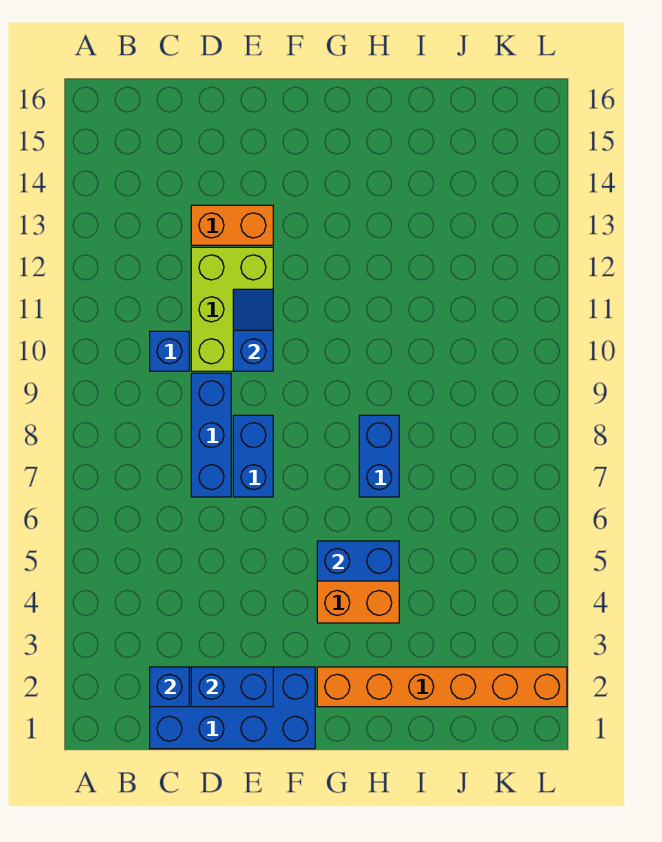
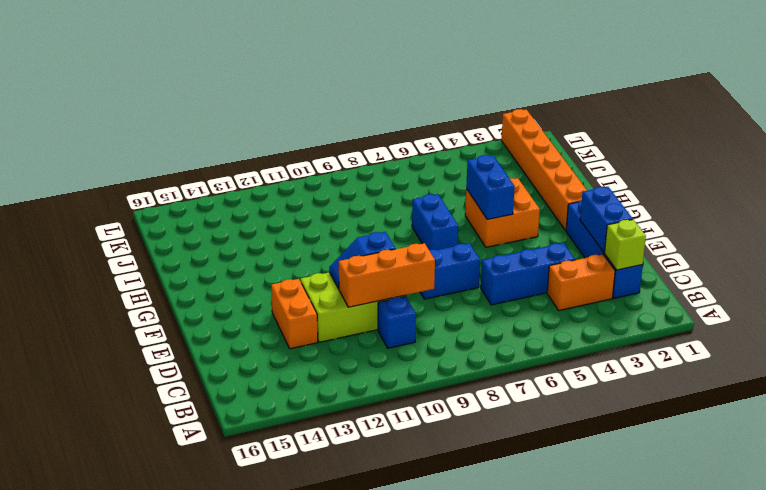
blue 2x4 brick [150,667,315,749] -> blue 1x4 brick [566,200,643,298]
blue 1x1 brick [150,667,189,707] -> lime 1x1 brick [605,220,646,270]
none -> orange 1x2 brick [547,254,615,310]
blue 1x3 brick [191,373,231,497] -> blue 1x3 brick moved to [481,243,575,305]
none -> orange 1x3 brick [339,243,435,307]
blue 1x2 brick [359,415,399,497] -> blue 1x2 brick turned to [412,194,458,250]

